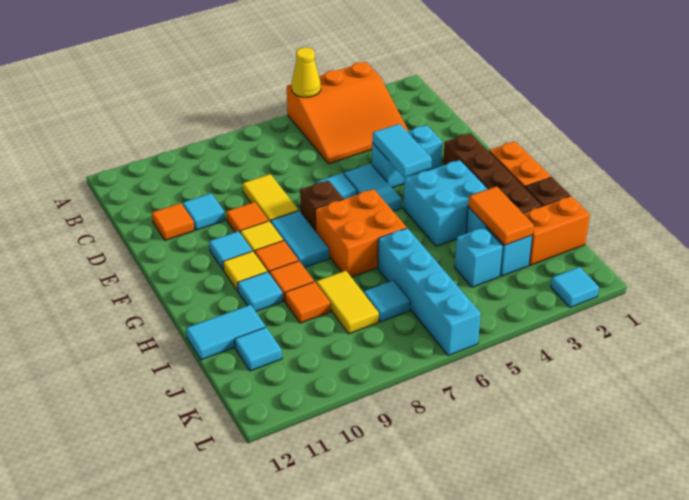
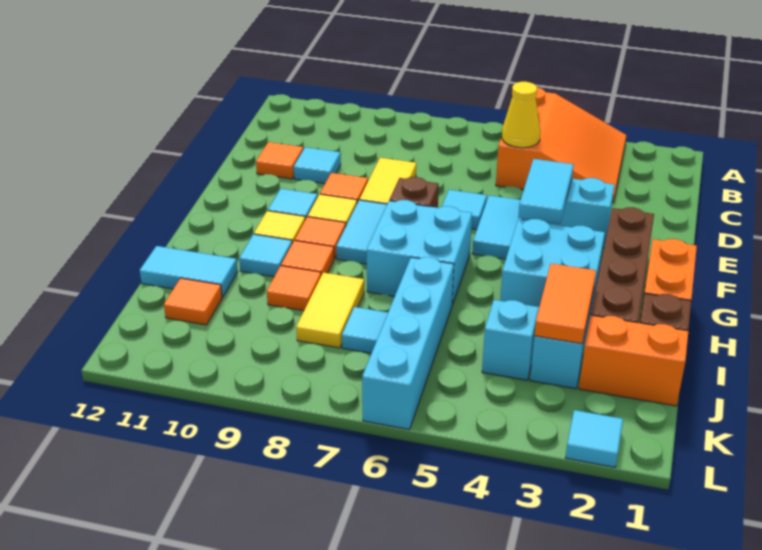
orange 3x3 slope [287,62,408,164] -> orange 3x3 slope turned to [496,87,626,202]
yellow 1x1 cone [292,47,321,97] -> yellow 1x1 cone moved to [502,82,541,148]
orange 2x2 brick [315,189,407,277] -> cyan 2x2 brick [367,200,472,305]
cyan 1x1 tile [235,327,282,371] -> orange 1x1 tile [164,278,222,325]

